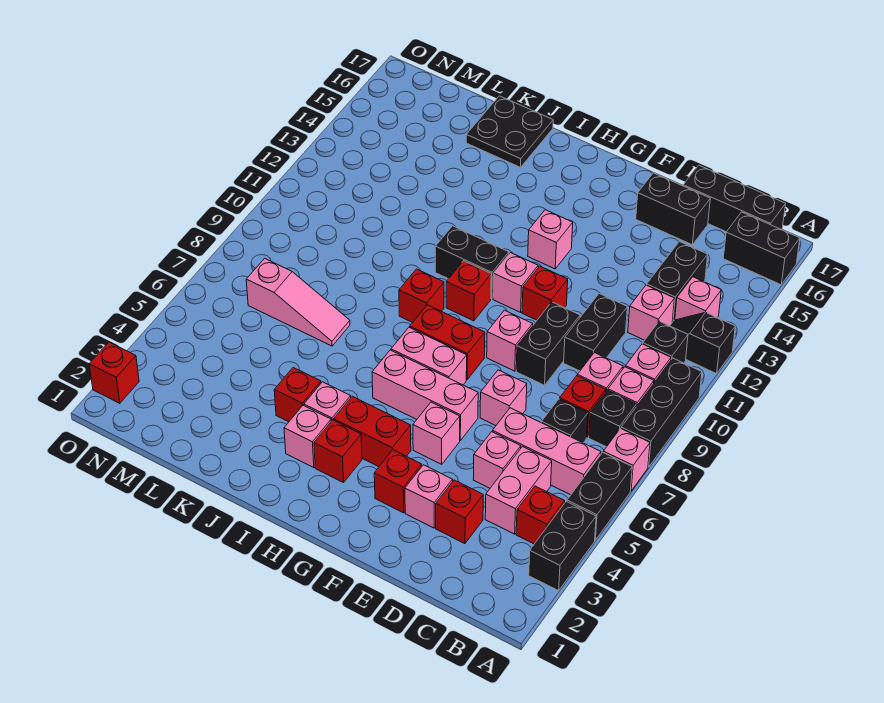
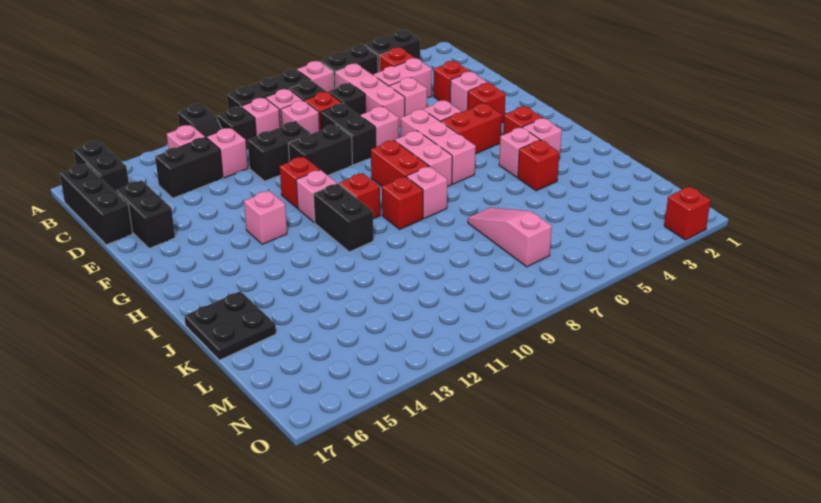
none -> black 1x2 brick [321,103,376,165]
pink 1x1 brick [487,310,533,371] -> pink 1x1 brick moved to [407,166,447,219]
red 1x2 brick [334,396,411,467] -> red 1x2 brick turned to [441,103,502,154]

